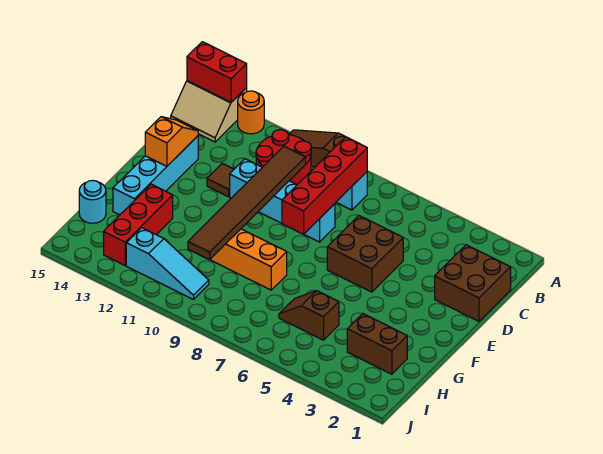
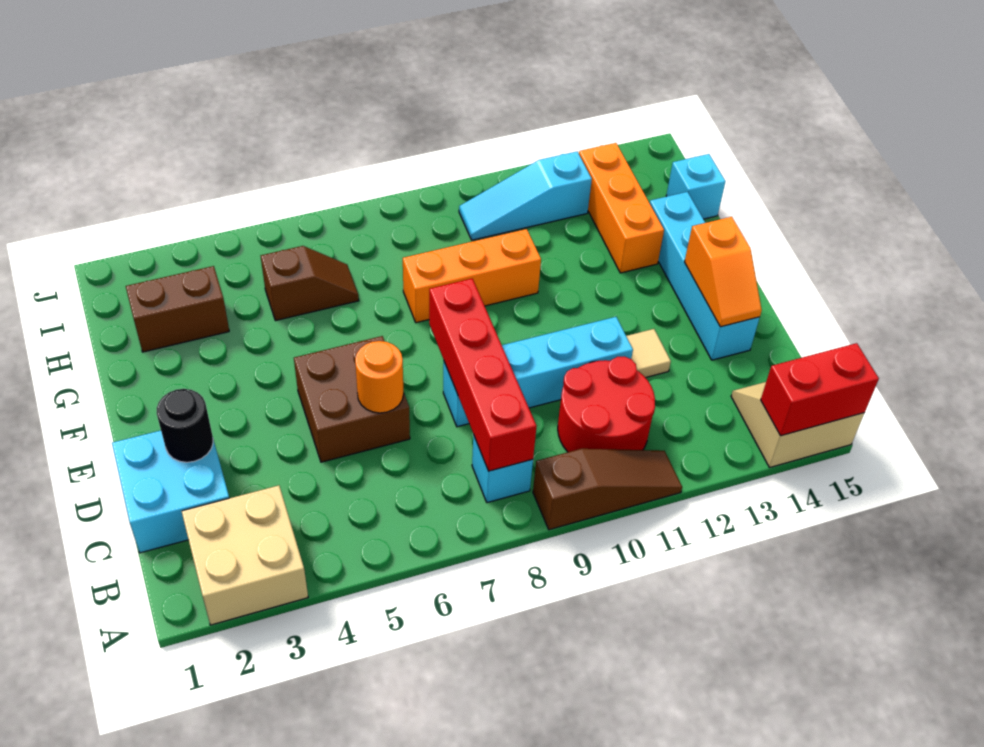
none -> tan 2x2 brick [182,485,308,625]
orange 1x1 round brick [238,91,264,134] -> orange 1x1 round brick moved to [355,341,404,413]
brown 2x2 brick [435,245,511,321] -> cyan 2x2 brick [112,430,229,553]
brown 1x6 tile [188,146,306,260] -> none
none -> black 1x1 round brick [157,389,213,462]
brown 1x1 tile [207,163,234,197] -> tan 1x1 tile [626,329,671,378]
red 1x3 brick [104,184,173,265] -> orange 1x3 brick [579,143,664,273]
cyan 1x1 round brick [79,180,106,223] -> cyan 1x1 brick [666,154,726,219]

